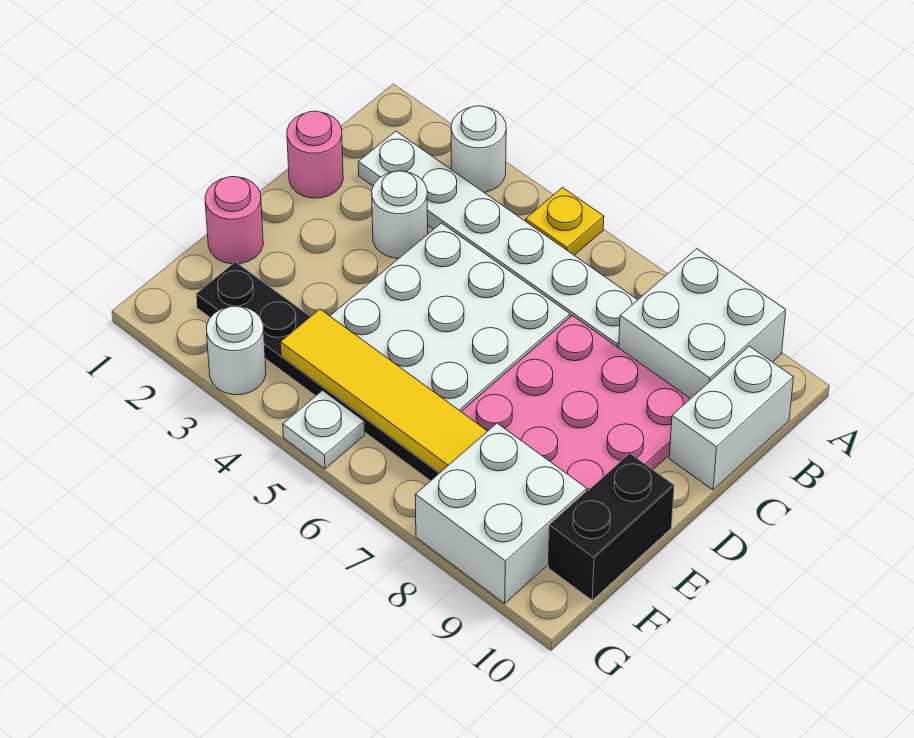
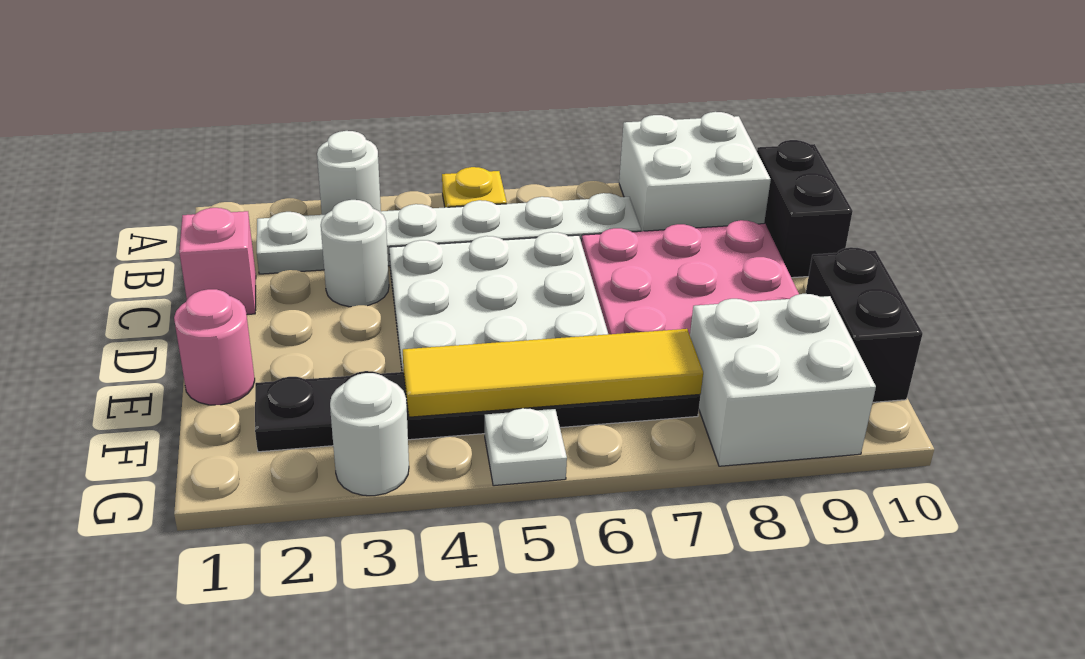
white 1x2 brick [669,346,794,490] -> black 1x2 brick [757,140,853,278]
pink 1x1 round brick [287,111,343,198] -> pink 1x1 brick [179,208,256,314]

